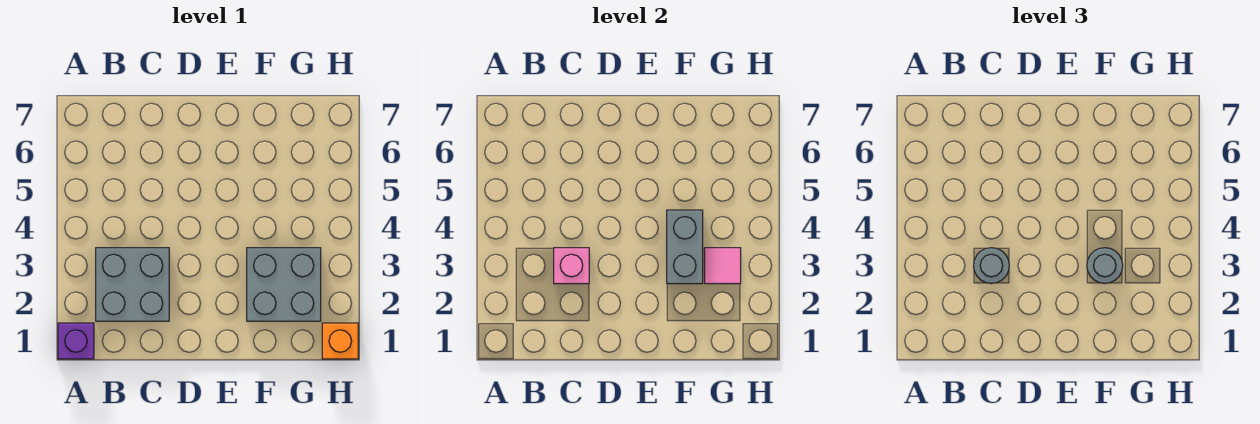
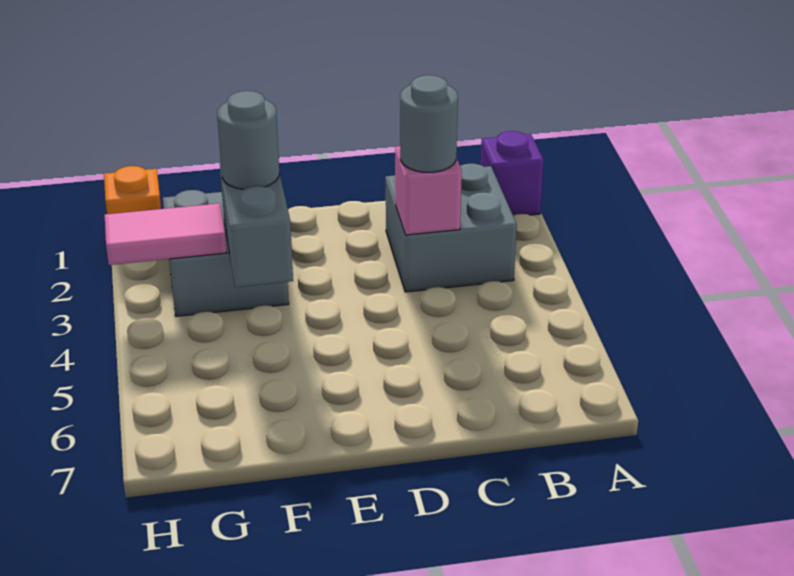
pink 1x1 tile [705,248,741,284] -> pink 1x2 tile [105,203,226,265]

